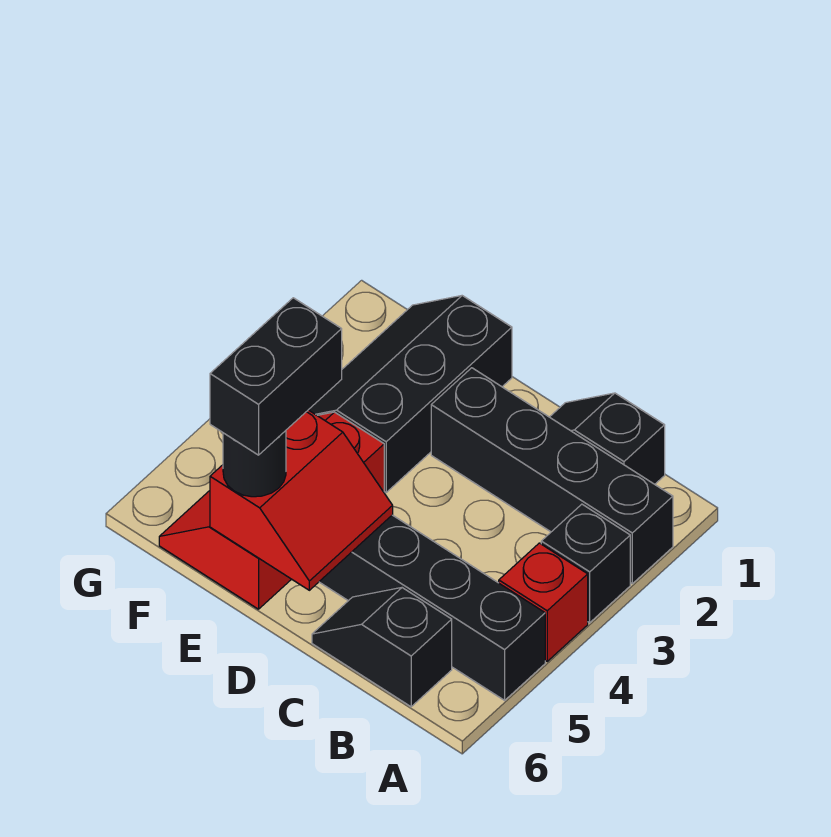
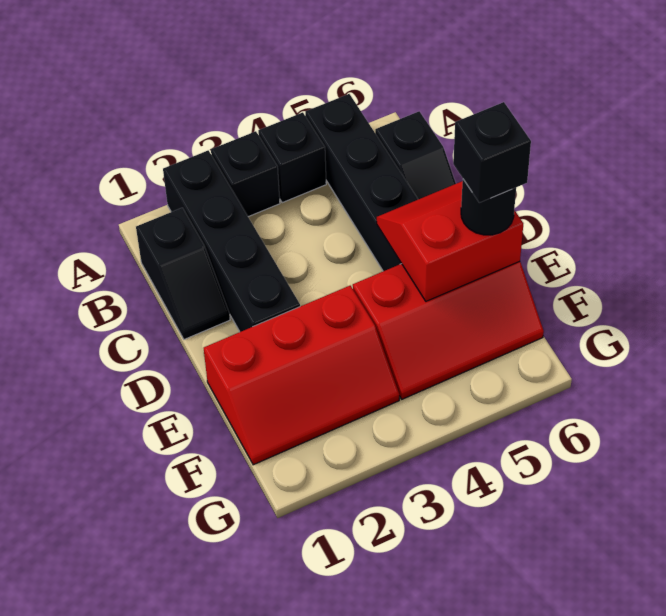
red 1x1 brick [499,543,588,661] -> black 1x1 brick [258,112,326,203]
black 2x3 slope [309,296,512,492] -> red 2x3 slope [204,286,399,465]
black 1x2 brick [210,298,342,455] -> black 1x1 brick [453,102,531,203]

